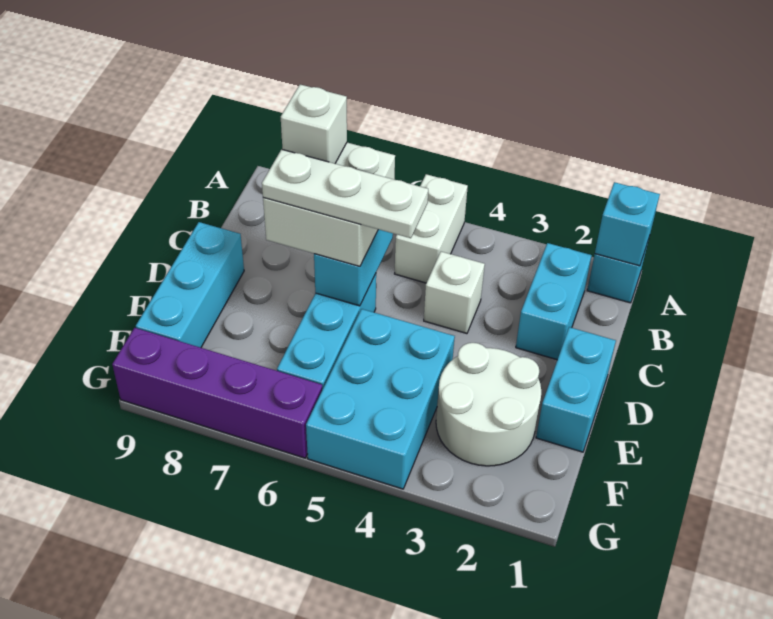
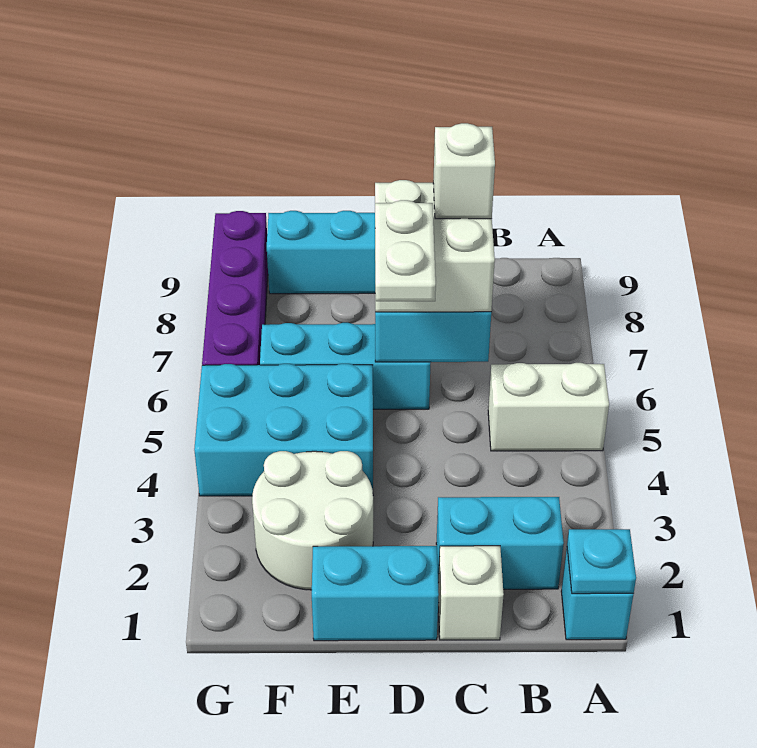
cyan 1x1 brick [595,182,660,266] -> cyan 1x1 plate [567,529,636,594]
white 1x1 brick [424,252,485,334] -> white 1x1 brick moved to [438,546,504,640]
white 1x3 plate [262,149,428,238] -> white 1x2 plate [375,200,436,301]

